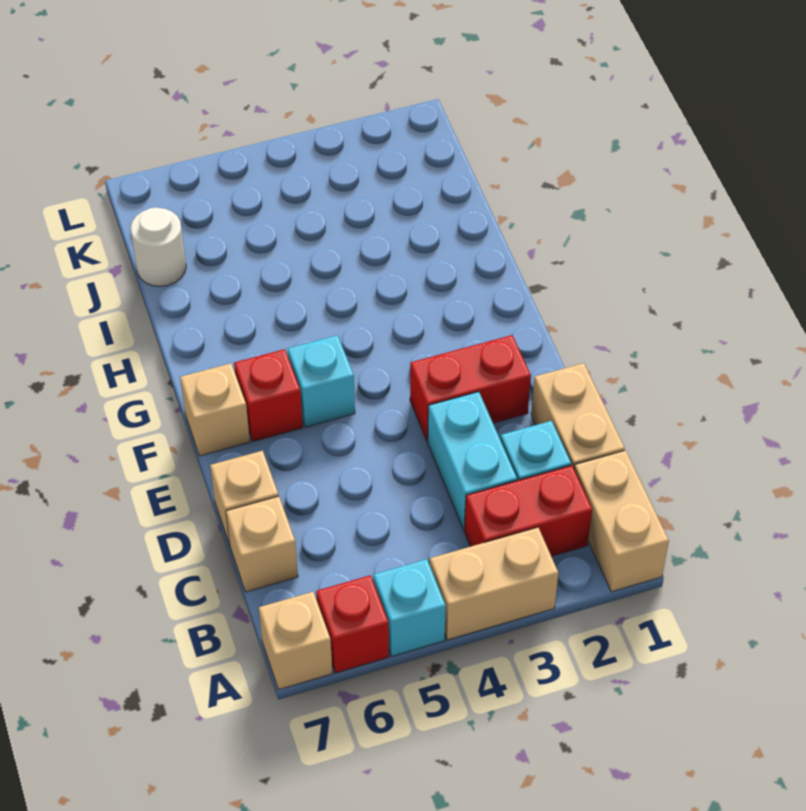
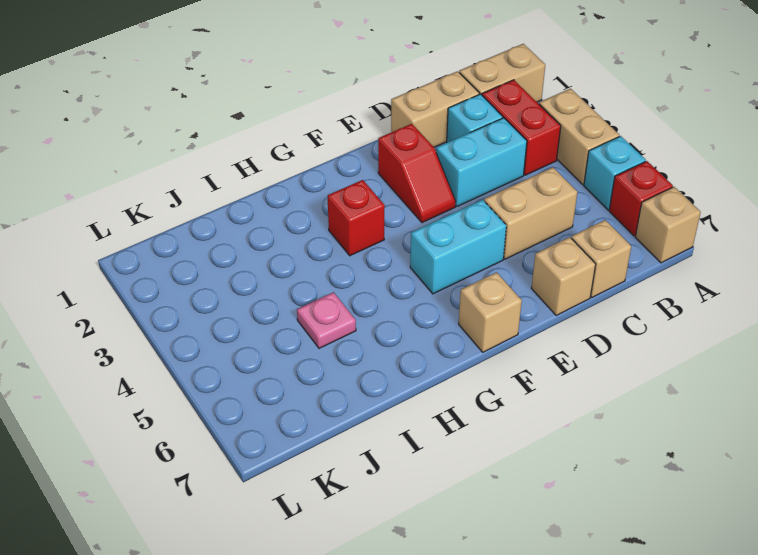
none -> tan 1x2 brick [484,167,577,259]
red 1x2 brick [410,335,531,441] -> red 1x2 slope [378,124,456,223]
cyan 1x1 brick [288,335,355,427] -> cyan 1x2 brick [410,200,506,294]
red 1x1 brick [234,349,303,441] -> red 1x1 brick moved to [328,180,385,256]
none -> pink 1x1 plate [297,292,356,348]
white 1x1 round brick [130,208,186,286] -> none

